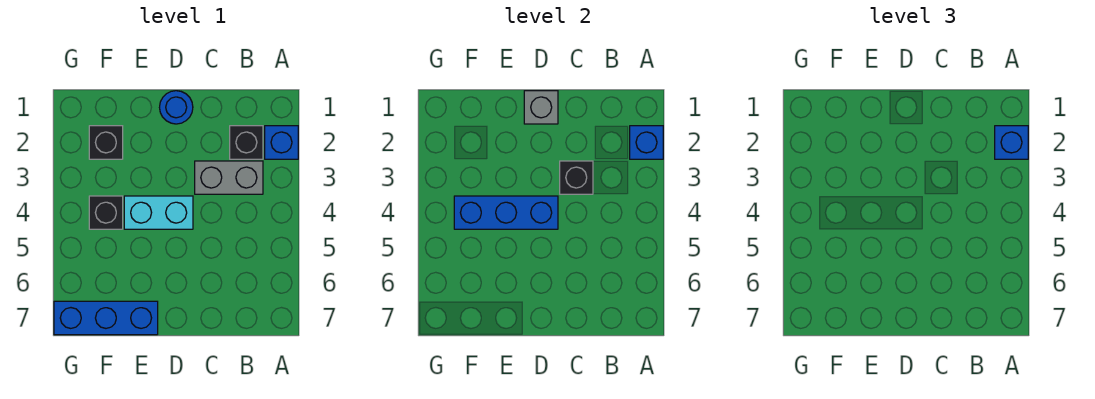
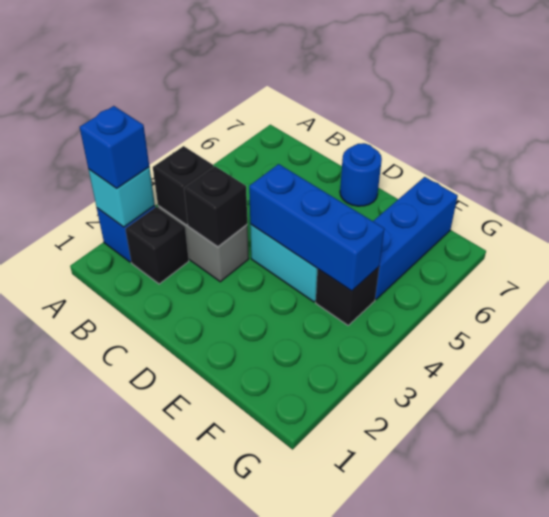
blue 1x1 brick [630,126,663,159] -> cyan 1x1 brick [88,167,155,227]
blue 1x1 round brick [160,91,193,124] -> blue 1x1 round brick moved to [340,143,382,206]
grey 1x1 brick [524,91,558,124] -> none
blue 1x3 brick [54,301,158,335] -> blue 1x3 brick turned to [373,177,458,300]
black 1x1 brick [89,126,123,159] -> black 1x1 brick moved to [153,146,214,225]

